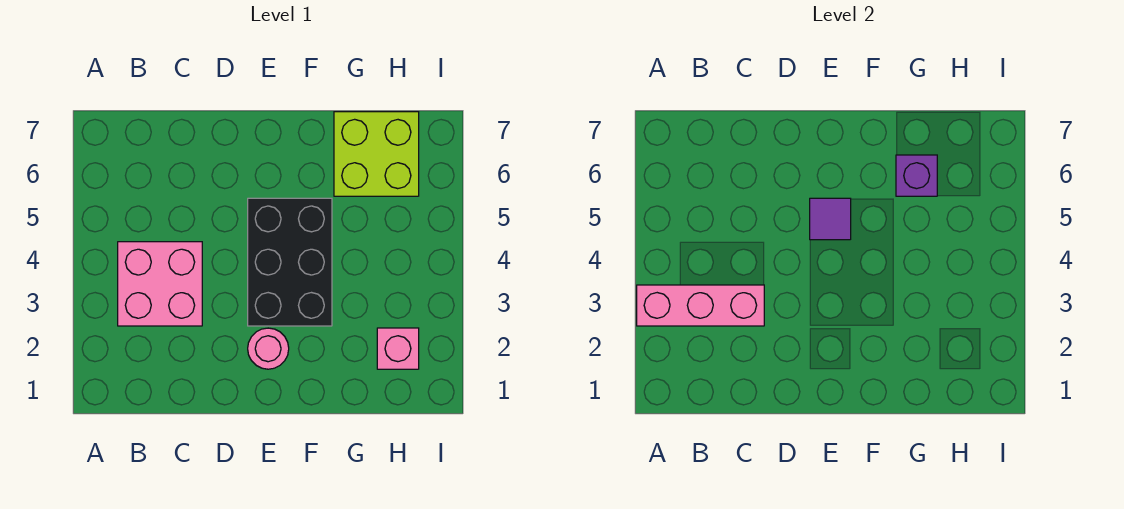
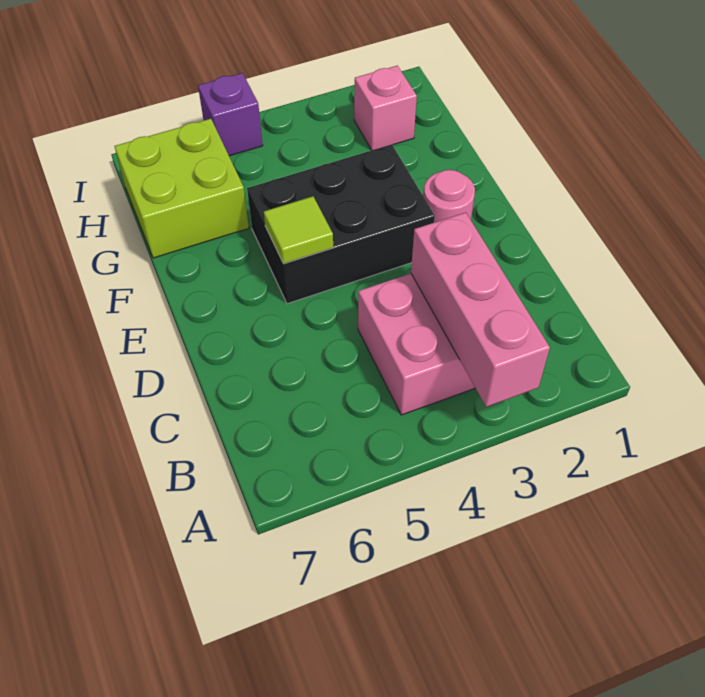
purple 1x1 tile [810,198,851,240] -> lime 1x1 tile [264,196,333,264]
purple 1x1 brick [896,155,937,196] -> purple 1x1 brick moved to [198,73,263,156]

